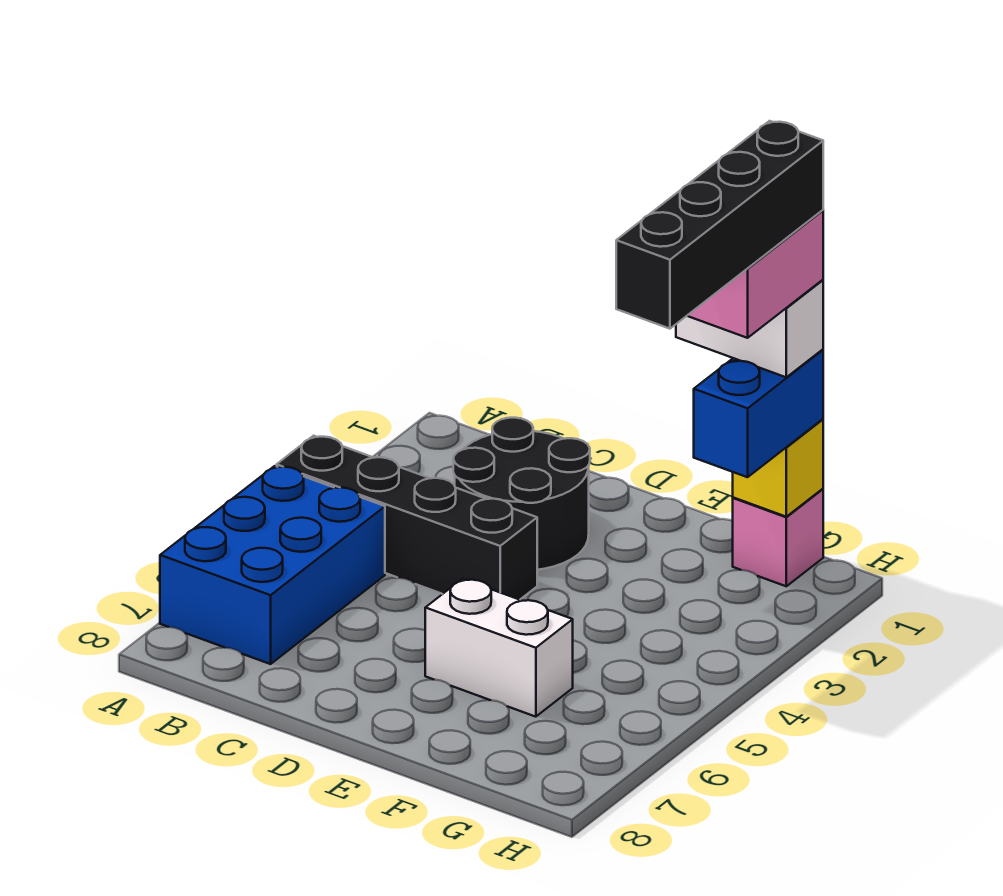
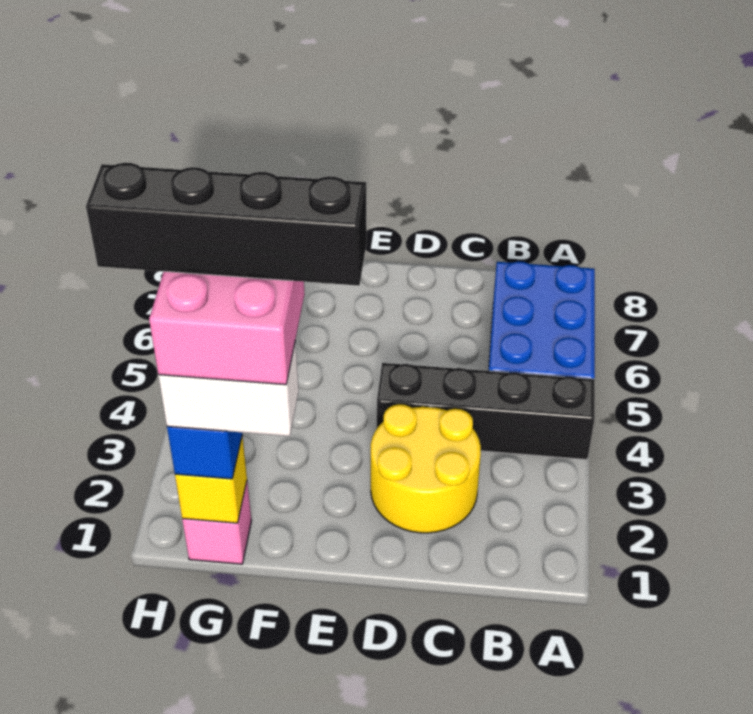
black 2x2 round brick [453,418,590,570] -> yellow 2x2 round brick [371,404,481,533]
white 1x2 brick [425,579,573,717] -> none
black 1x4 brick [616,121,823,329] -> black 1x4 brick turned to [86,163,367,286]

